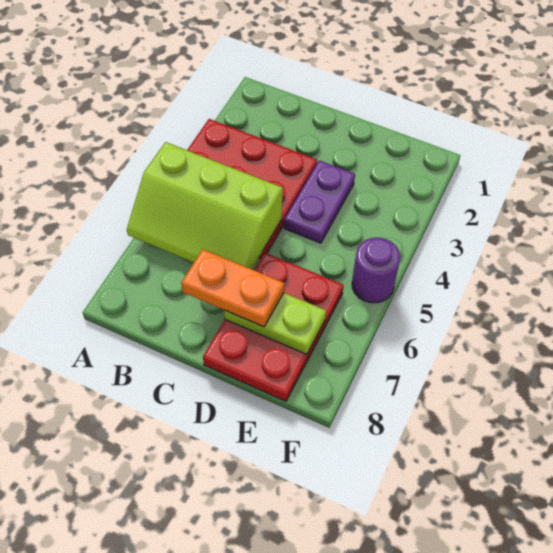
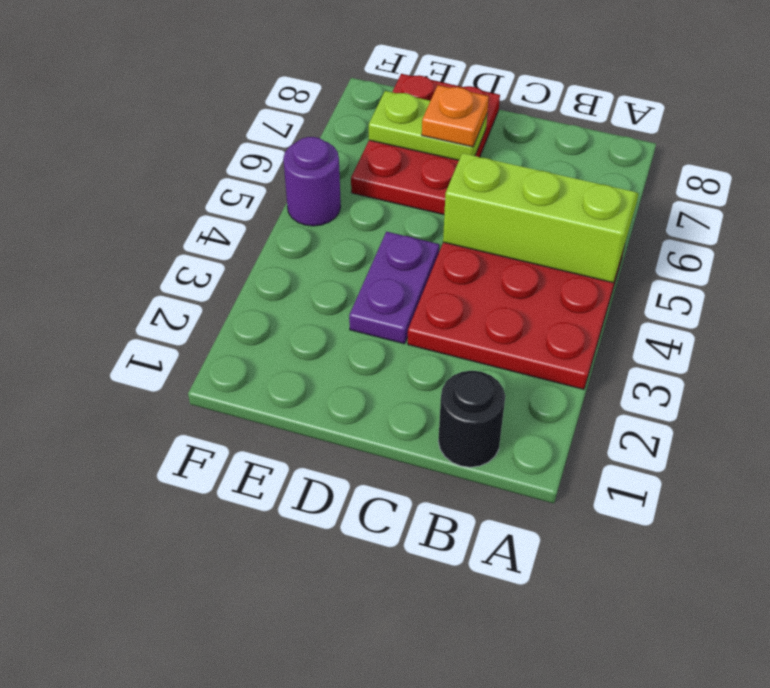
none -> black 1x1 round brick [438,371,505,467]
orange 1x2 plate [182,249,284,327] -> orange 1x1 plate [422,85,489,147]

